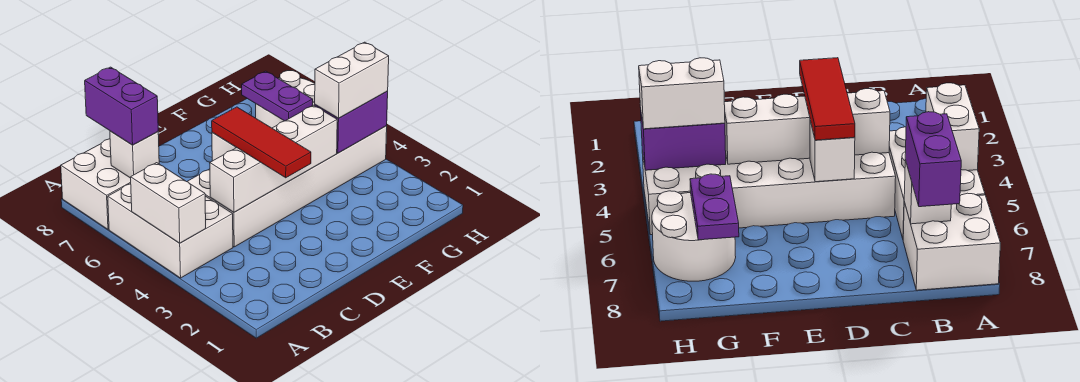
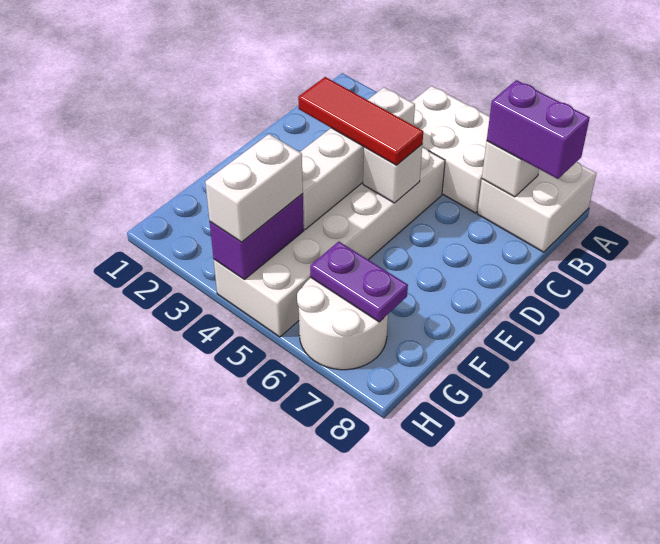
white 1x2 brick [131,163,206,243] -> none

